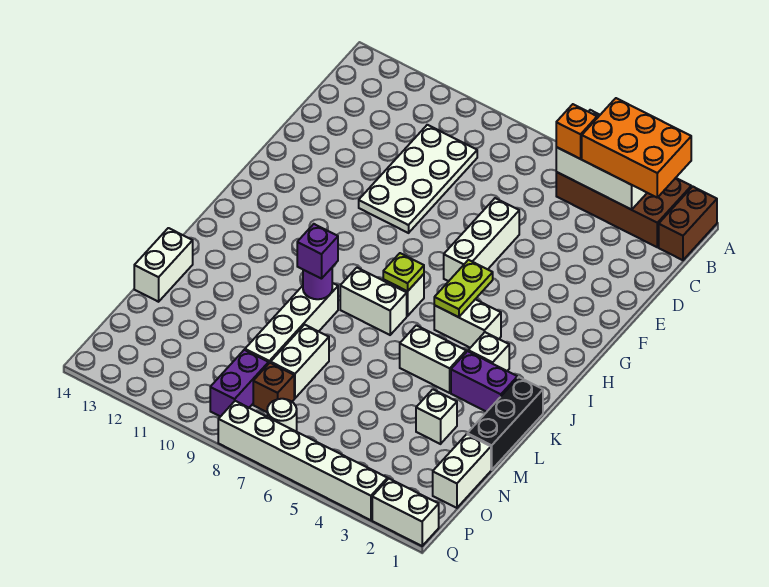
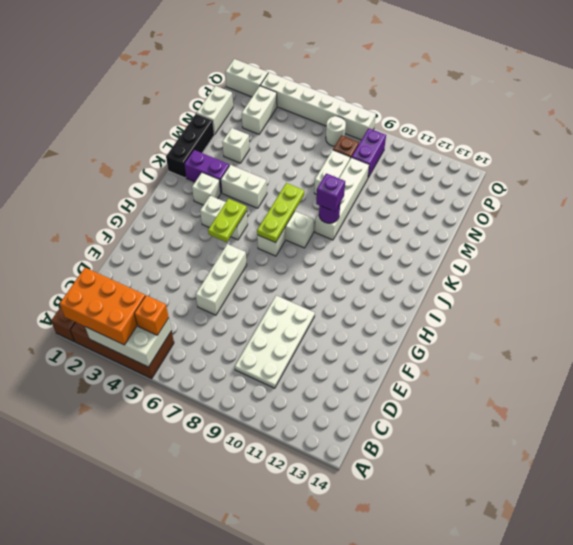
lime 1x1 plate [383,253,424,291] -> lime 1x3 plate [257,183,304,243]
white 1x2 brick [134,228,193,302] -> white 1x2 brick moved to [242,86,277,134]

